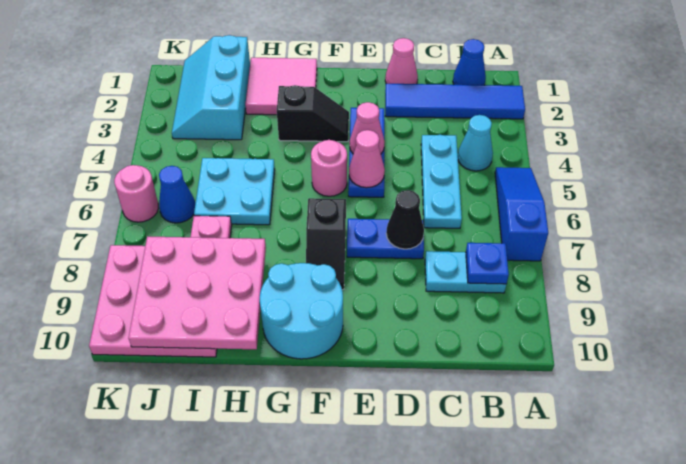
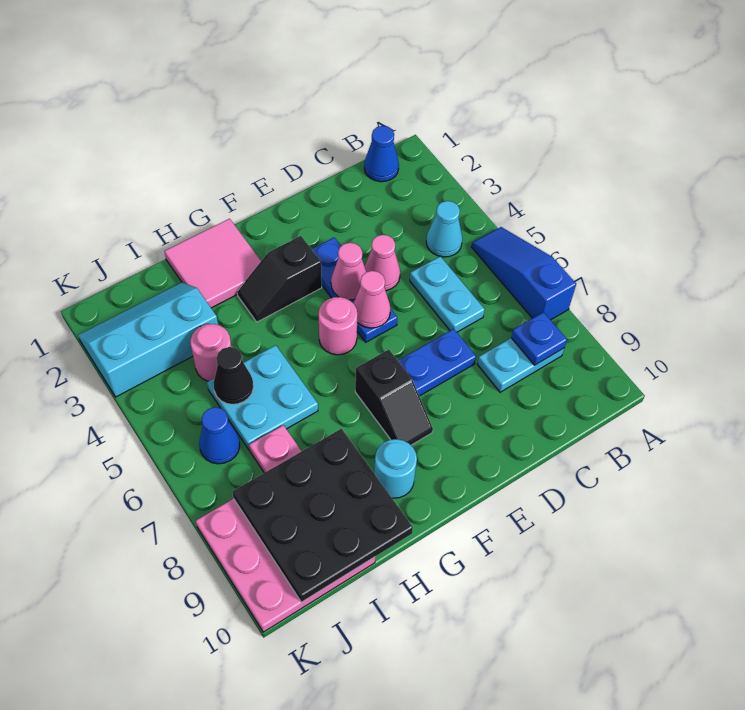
blue 1x4 tile [385,84,525,119] -> none
cyan 1x3 plate [421,135,462,228] -> cyan 1x2 plate [410,256,485,332]
pink 1x1 cone [385,38,418,84] -> pink 1x1 cone moved to [365,235,400,291]
black 1x1 cone [386,190,424,249] -> black 1x1 cone moved to [213,347,253,404]
black 1x2 slope [277,85,349,142] -> black 1x2 slope turned to [237,236,322,322]
cyan 2x2 round brick [260,263,343,359] -> cyan 1x1 round brick [374,439,417,498]
pink 3x3 plate [129,236,266,349] -> black 3x3 plate [232,429,413,602]
cyan 2x3 slope [172,35,250,140] -> cyan 2x3 slope turned to [78,282,218,397]
pink 1x1 round brick [114,165,159,222] -> pink 1x1 round brick moved to [191,324,231,381]

